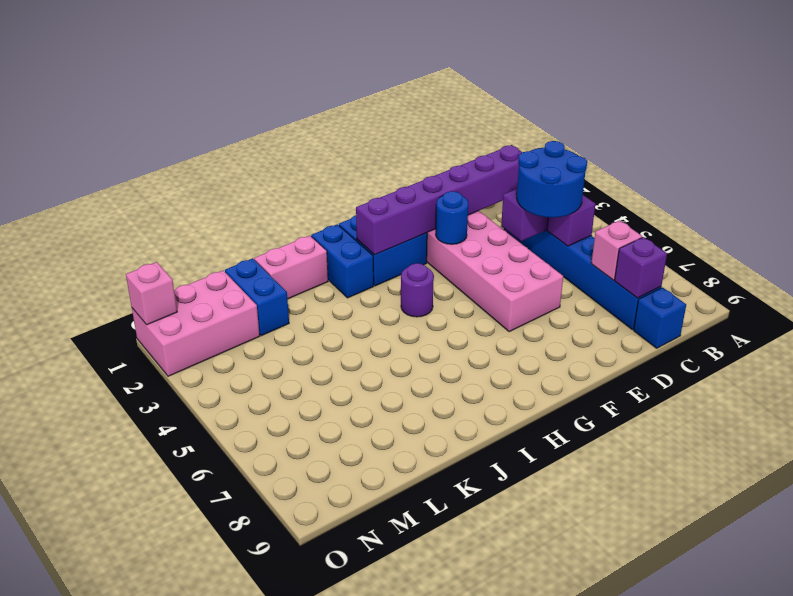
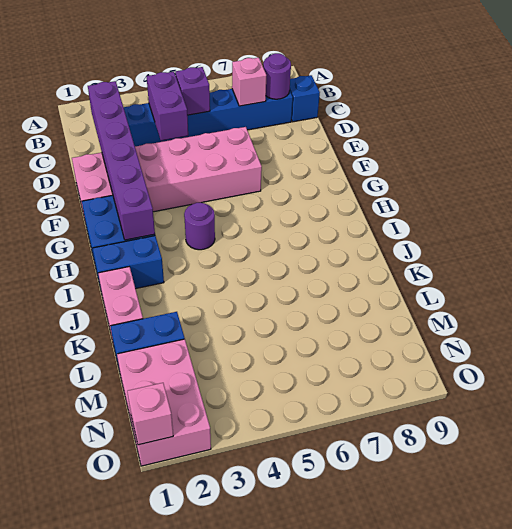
blue 2x2 round brick [517,141,587,218] -> none
purple 1x1 brick [615,237,667,298] -> purple 1x1 round brick [263,53,291,99]
blue 1x1 round brick [436,191,468,244] -> none

